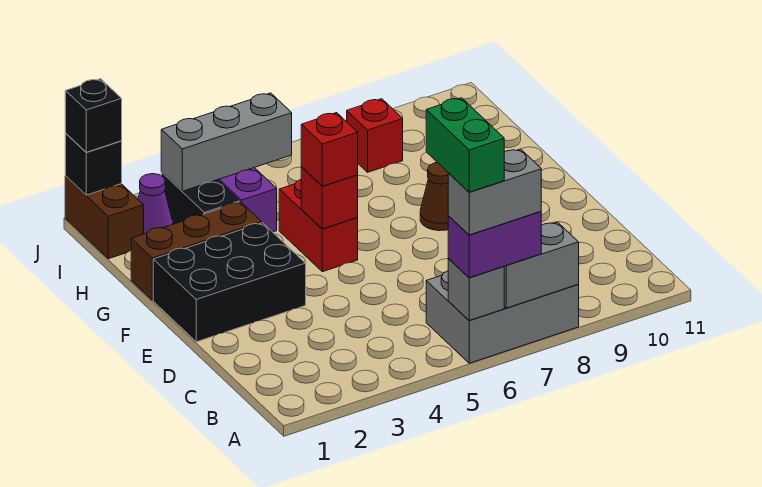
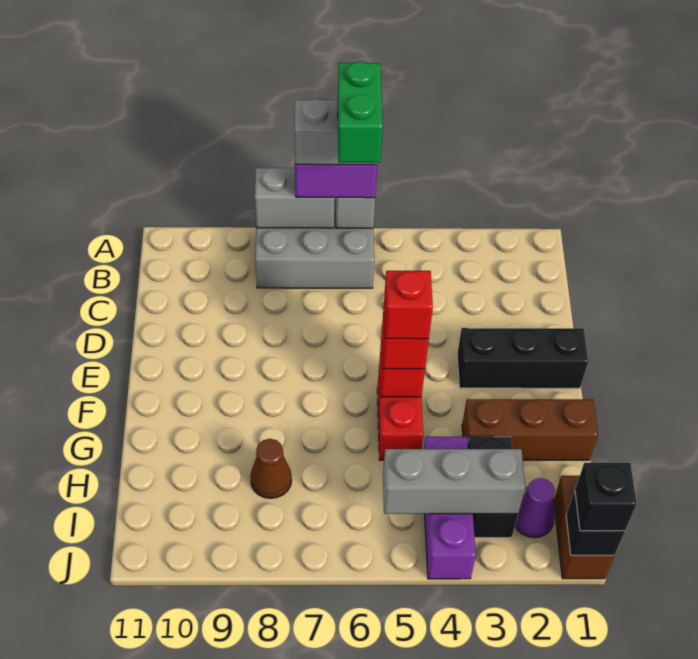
black 2x3 brick [153,223,306,342] -> black 1x3 brick [457,328,588,388]
brown 1x1 cone [420,162,448,231] -> brown 1x1 cone moved to [250,439,292,498]
red 1x1 brick [347,99,403,172] -> red 1x1 brick moved to [384,271,433,339]

